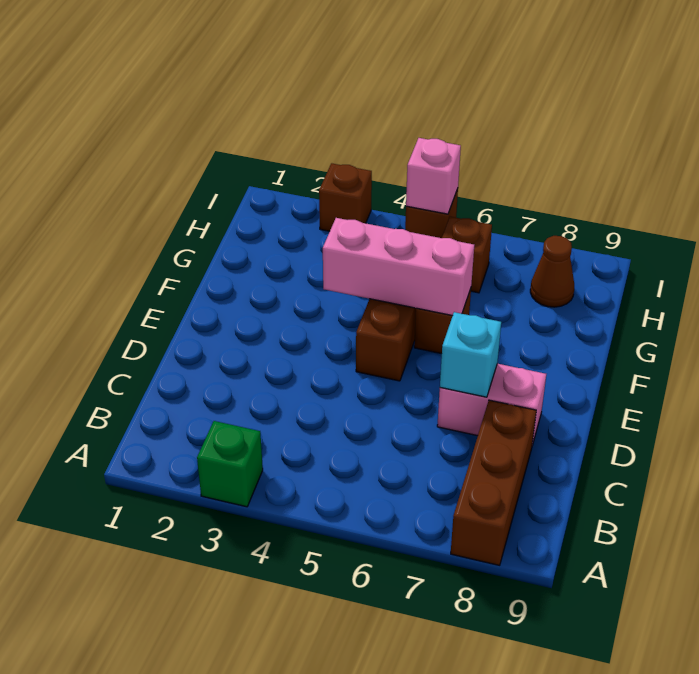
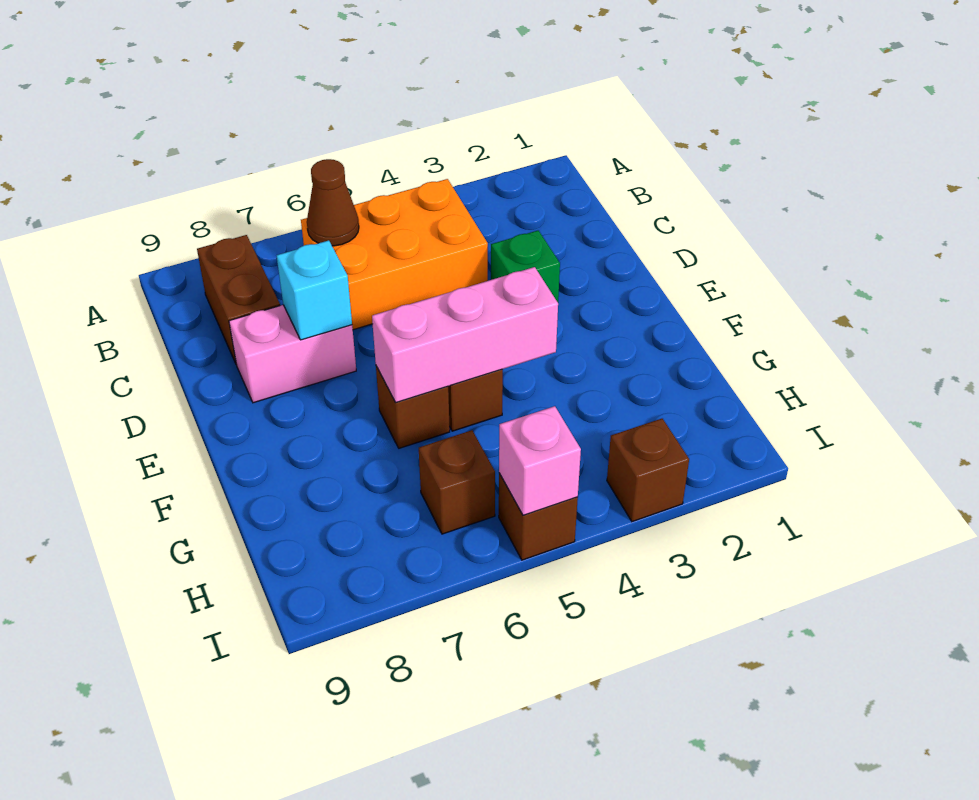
green 1x1 brick [197,421,263,507] -> green 1x1 brick moved to [491,231,560,302]
brown 1x3 brick [451,400,536,565] -> brown 1x2 brick [197,235,280,363]
none -> orange 2x3 brick [301,179,488,330]
brown 1x1 cone [530,236,574,307] -> brown 1x1 cone moved to [307,159,359,246]

